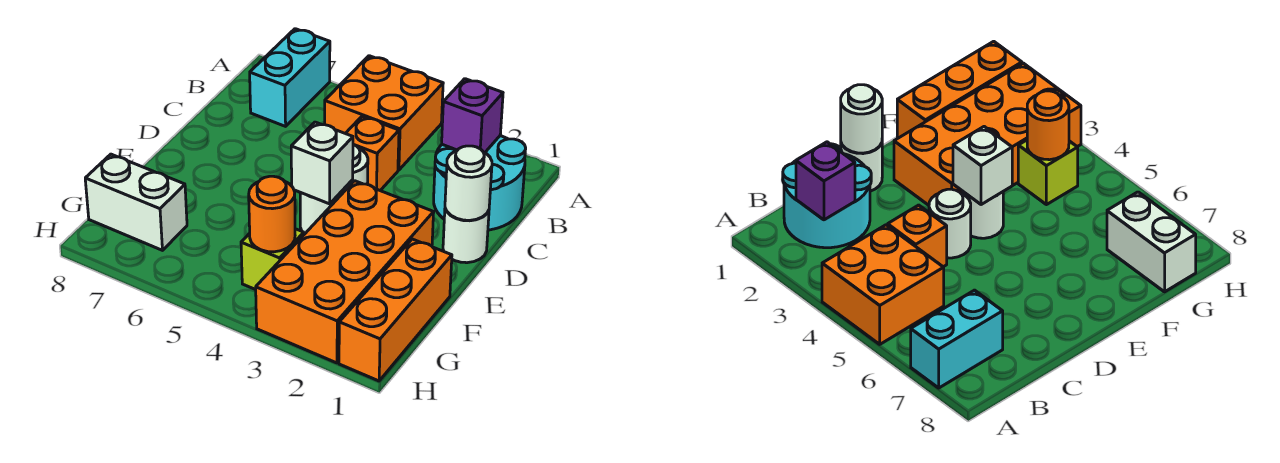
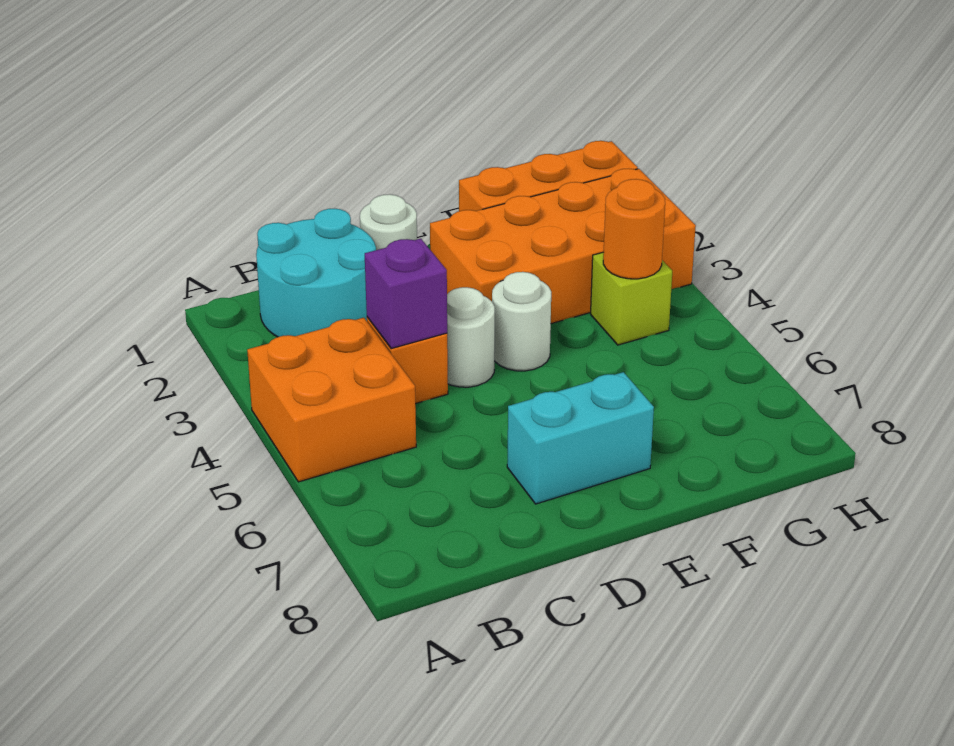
cyan 1x2 brick [250,29,330,126] -> cyan 1x2 brick moved to [507,372,654,504]
purple 1x1 brick [442,79,503,153] -> purple 1x1 brick moved to [365,239,447,349]
white 1x1 round brick [445,146,492,220] -> none
white 1x1 brick [291,122,353,204] -> none
white 1x2 brick [85,154,187,250] -> none

